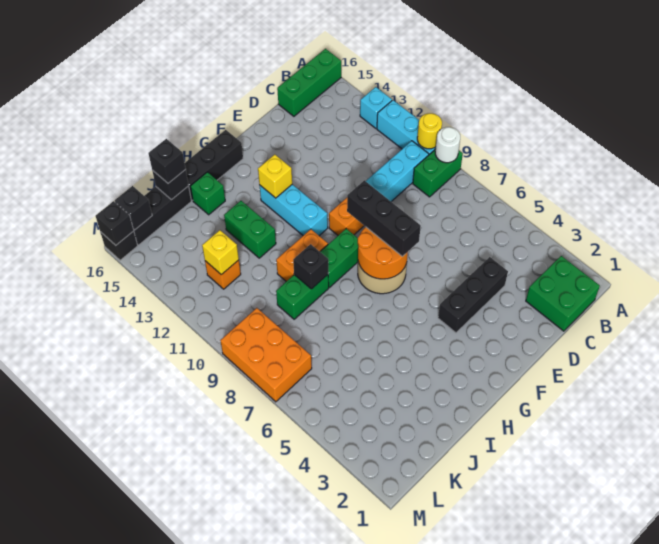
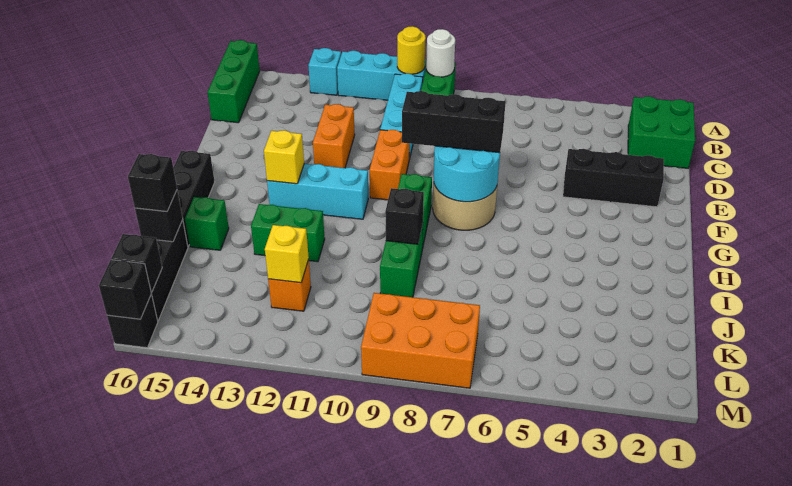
black 1x3 brick [438,257,508,333] -> black 1x3 brick turned to [563,149,664,207]
orange 2x2 round brick [358,227,408,279] -> cyan 2x2 round brick [434,146,500,202]
orange 1x2 brick [276,229,328,281] -> orange 1x2 brick moved to [313,104,355,168]

